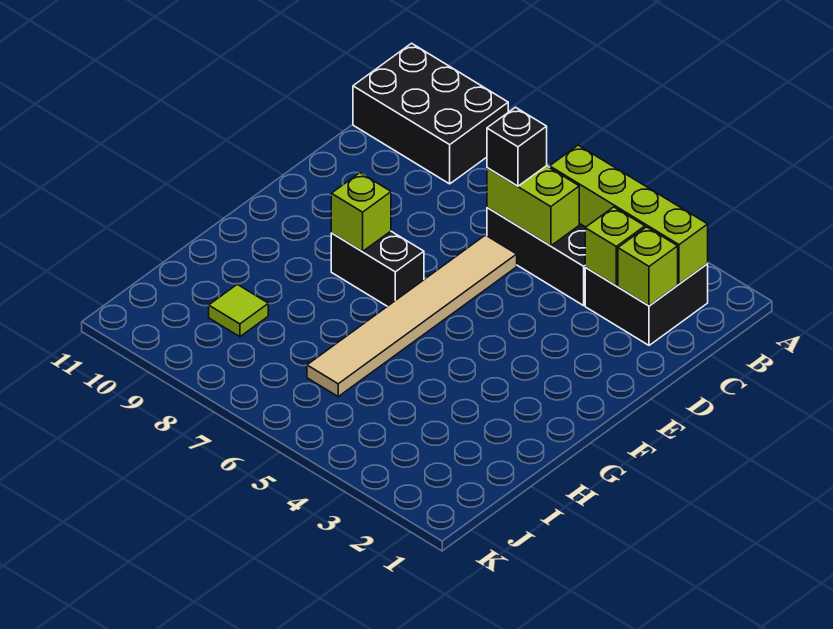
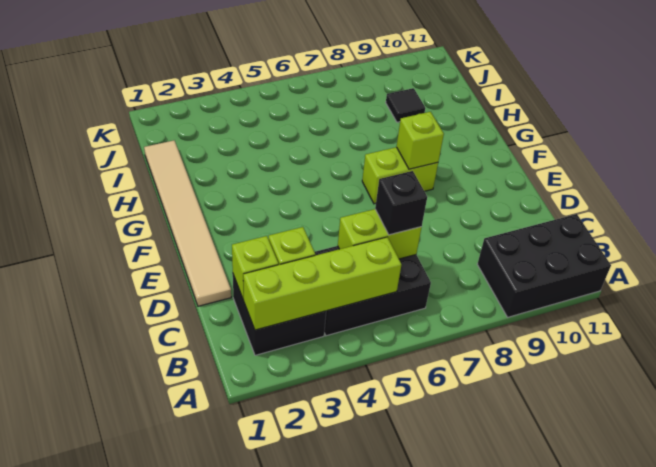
tan 1x6 tile [307,235,517,396] -> tan 1x6 tile moved to [144,140,231,306]
black 1x2 brick [331,231,424,306] -> lime 1x2 brick [362,147,438,204]
lime 1x1 tile [209,284,268,337] -> black 1x1 tile [386,88,425,122]

